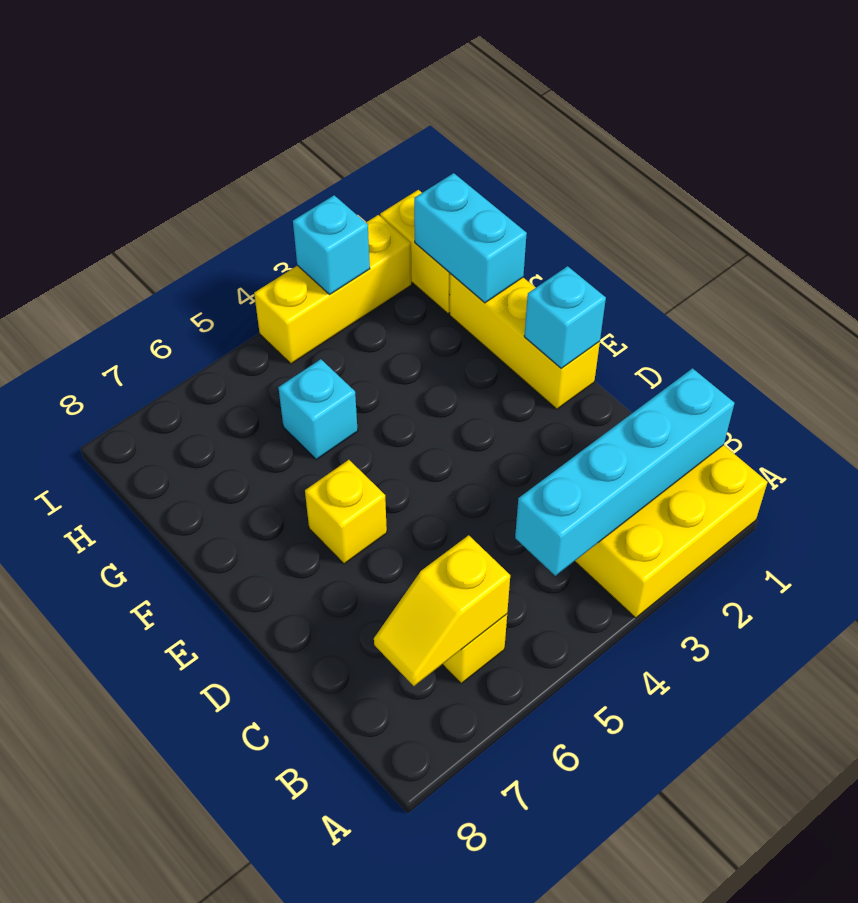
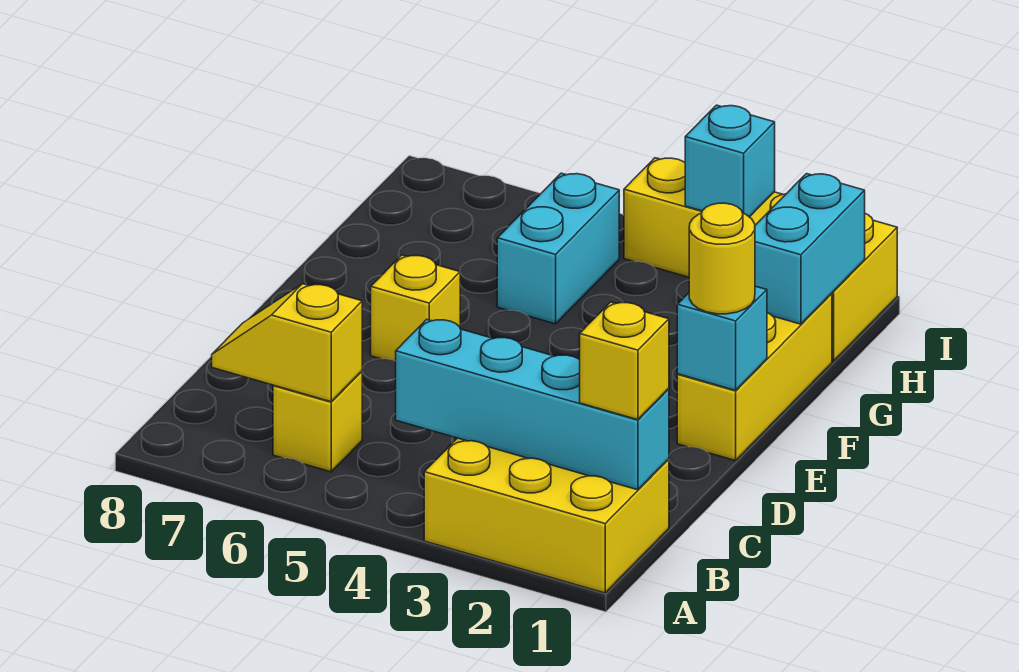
none -> yellow 1x1 brick [580,302,669,420]
none -> yellow 1x1 round brick [689,203,755,314]
cyan 1x1 brick [278,359,358,459] -> cyan 1x2 brick [497,173,619,324]

